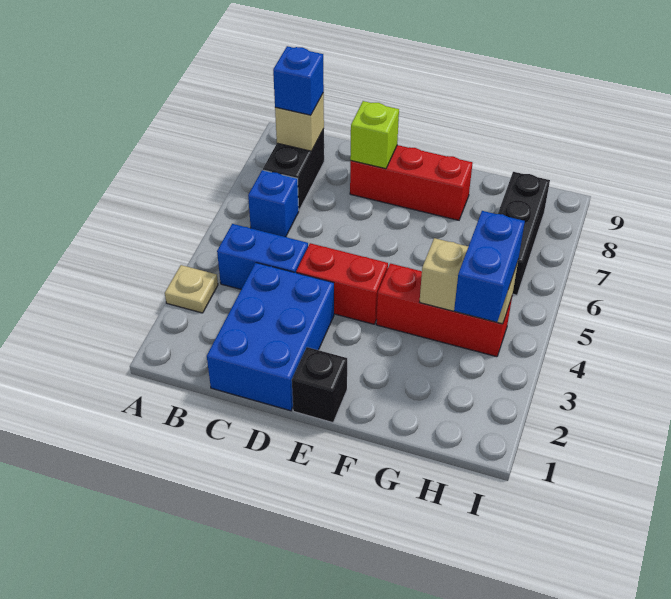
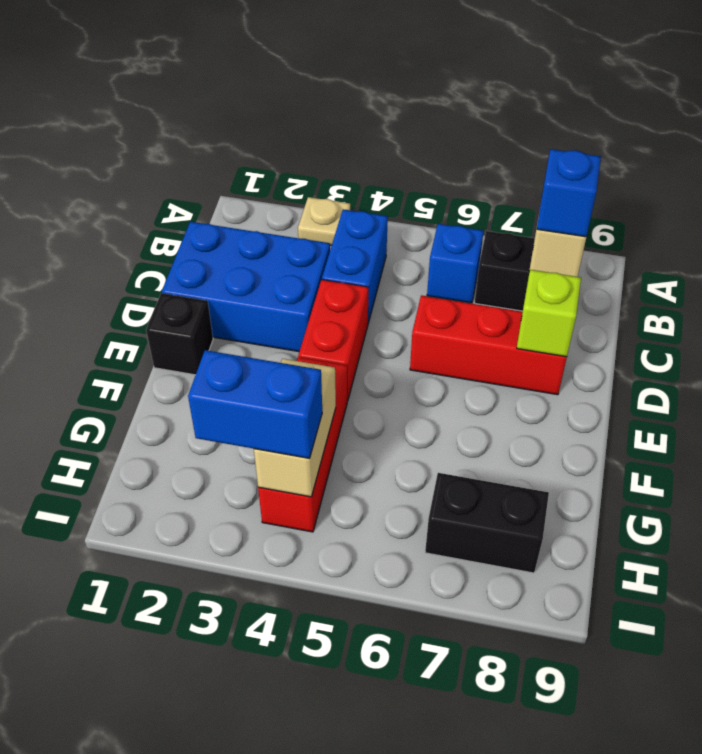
red 1x3 brick [350,145,472,220] -> red 1x3 brick turned to [410,295,567,395]
black 1x3 brick [498,172,550,295] -> black 1x2 brick [425,473,549,573]

